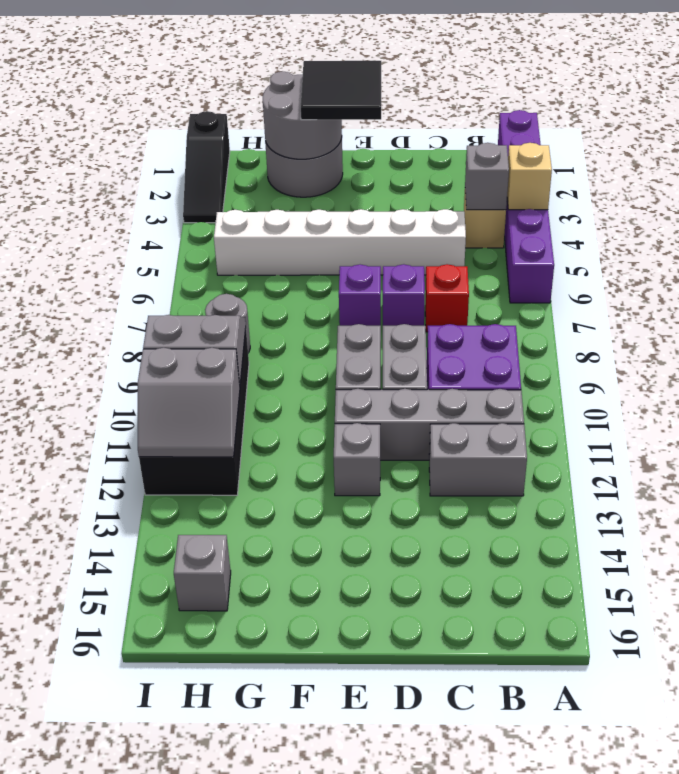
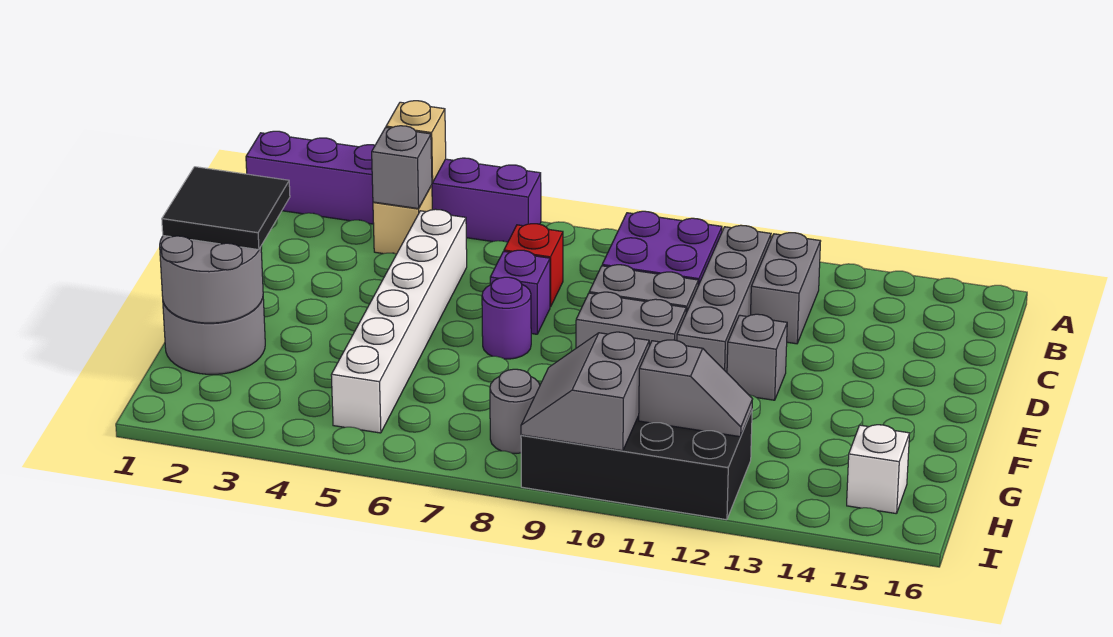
purple 1x1 brick [339,265,381,326] -> purple 1x1 round brick [482,277,531,359]
grey 2x2 slope [138,348,240,457] -> grey 1x2 slope [639,340,752,437]
grey 1x1 brick [174,535,231,611] -> white 1x1 brick [847,425,910,514]
black 1x3 slope [183,111,230,223] -> none

